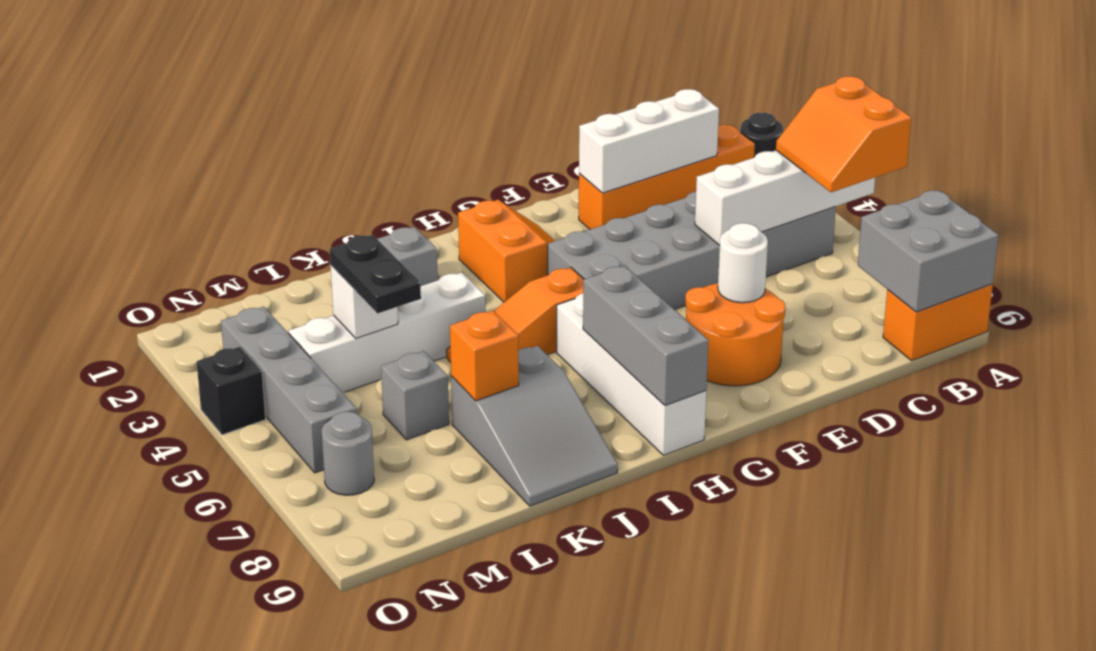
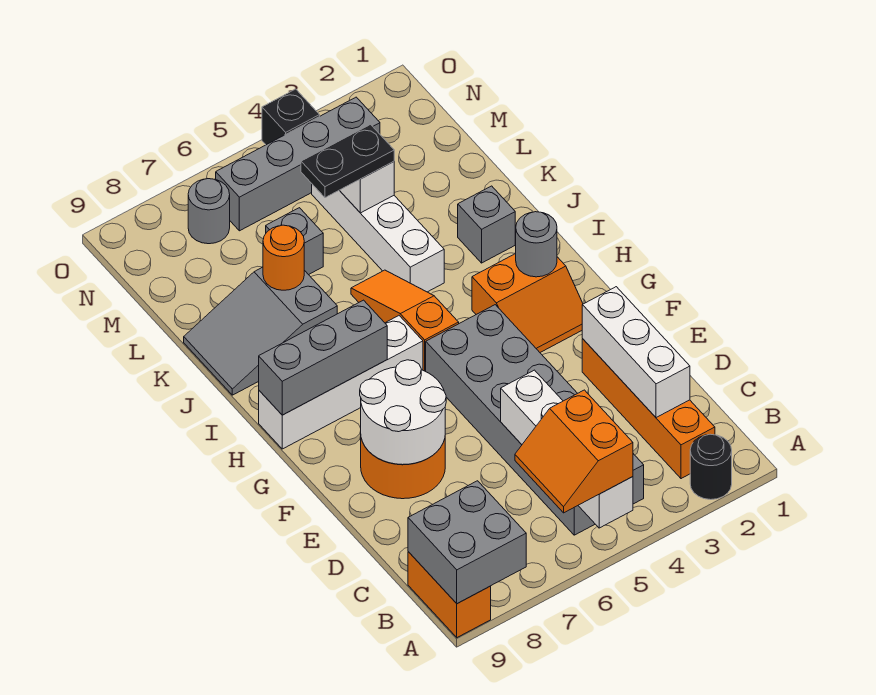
orange 2x2 slope [776,76,911,192] -> orange 2x2 slope turned to [515,390,633,513]
white 1x1 round brick [718,223,768,303] -> white 2x2 round brick [360,360,446,465]
none -> grey 1x1 round brick [515,212,557,277]
orange 1x1 brick [450,311,519,401] -> orange 1x1 round brick [263,225,304,290]

